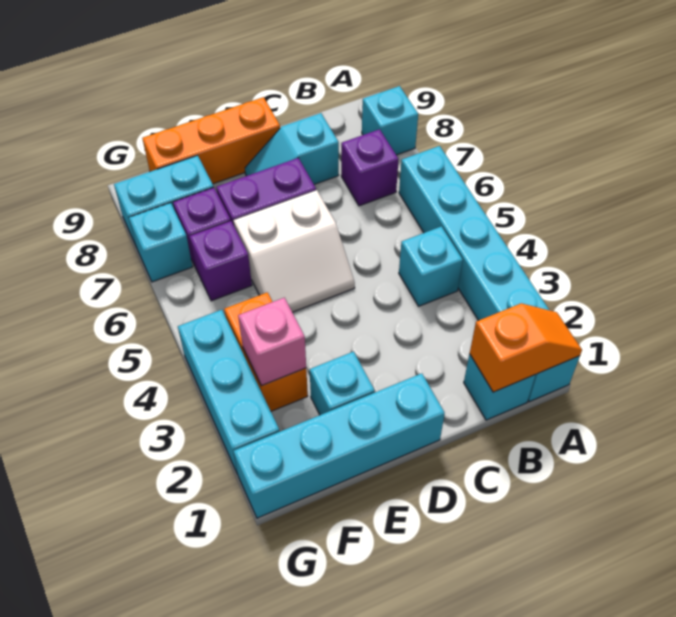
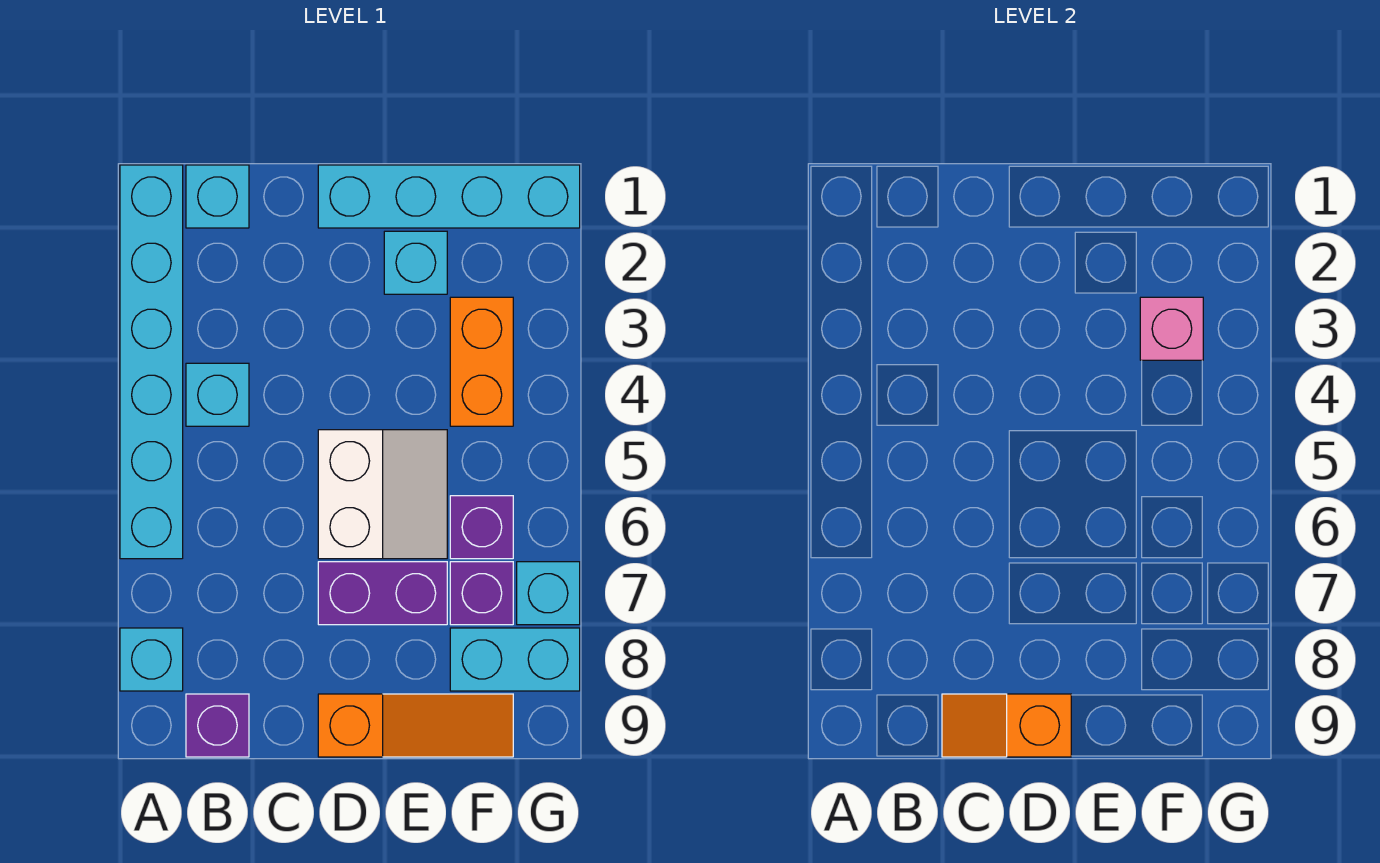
orange 1x2 slope [470,303,582,392] -> orange 1x2 slope moved to [942,694,1071,757]
purple 1x1 brick [341,129,399,206] -> purple 1x1 brick moved to [186,694,249,757]
cyan 1x2 slope [245,113,339,184] -> none
white 2x2 slope [233,190,355,312] -> white 2x2 slope turned to [318,430,447,559]
orange 1x3 brick [142,97,280,184] -> orange 1x3 slope [318,694,513,757]
cyan 1x3 brick [178,310,280,474] -> none

